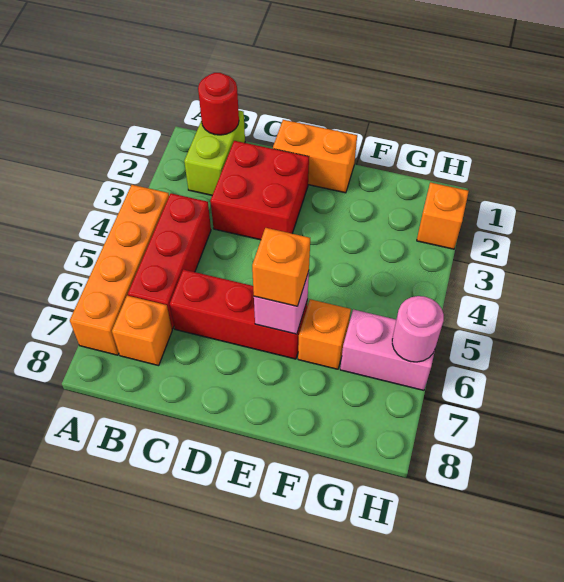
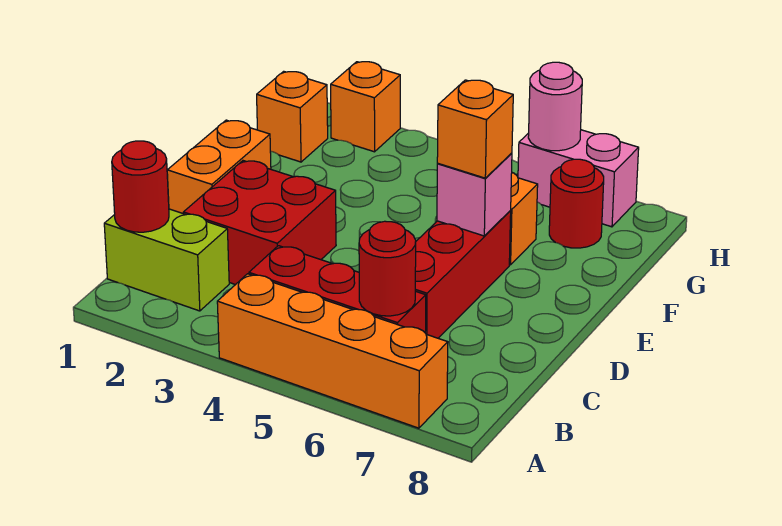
none -> red 1x1 round brick [359,221,416,316]
orange 1x1 brick [112,296,172,366] -> orange 1x1 brick moved to [257,71,328,162]
pink 1x2 brick [340,309,435,390] -> pink 1x2 brick turned to [518,130,639,227]
none -> red 1x1 round brick [549,159,604,248]

